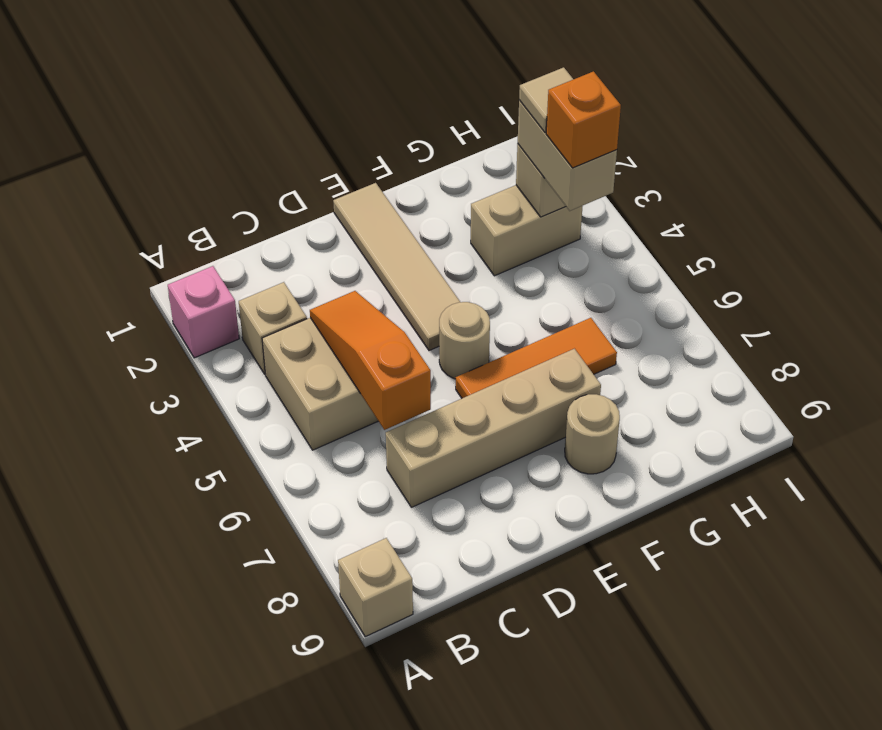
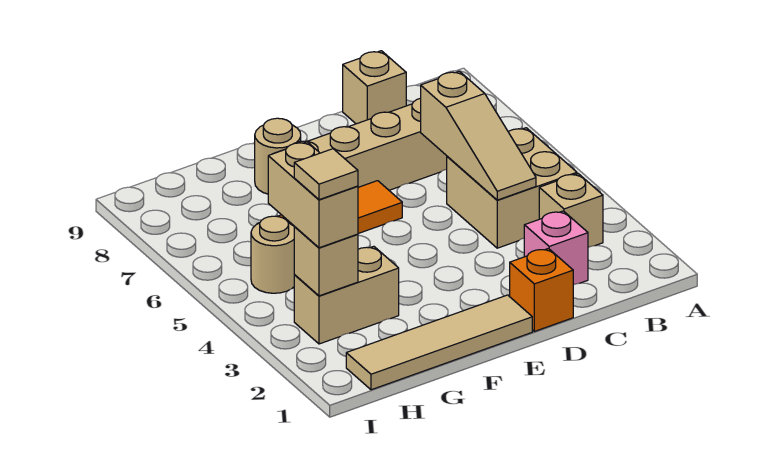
pink 1x1 brick [168,266,239,358] -> pink 1x1 brick moved to [524,211,588,285]
tan 1x1 brick [338,538,413,637] -> tan 1x1 brick moved to [343,51,406,124]
orange 1x3 slope [310,291,431,430] -> tan 1x3 slope [421,71,536,200]
tan 1x4 tile [333,183,460,351] -> tan 1x4 tile turned to [346,295,532,390]
tan 1x1 round brick [439,302,490,379] -> tan 1x1 round brick moved to [251,216,295,293]
orange 1x1 brick [546,71,621,168] -> orange 1x1 brick moved to [510,248,573,331]

